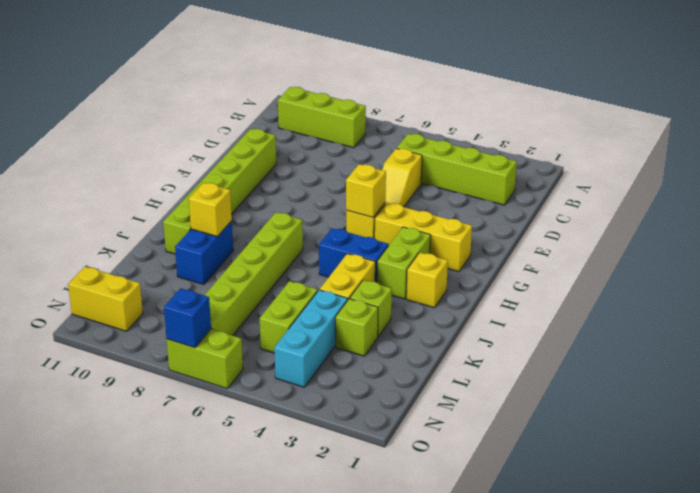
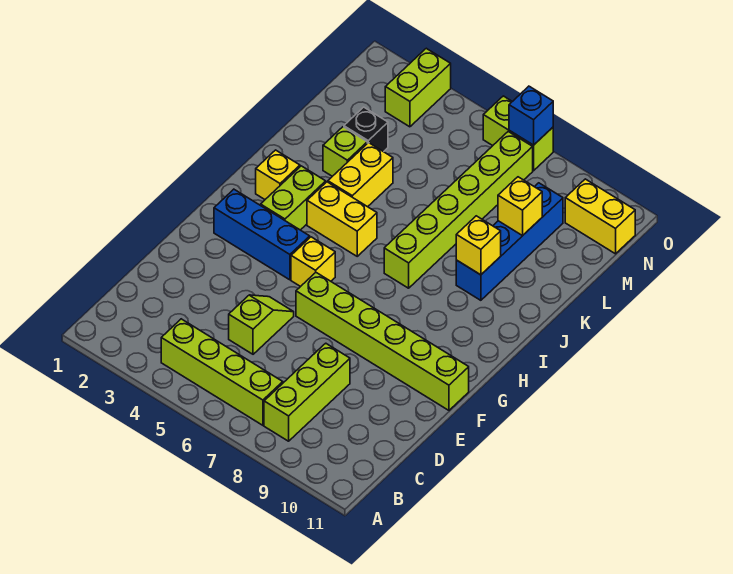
lime 1x3 brick [278,87,366,148] -> lime 1x3 brick turned to [264,343,350,441]
lime 1x4 brick [397,134,517,205] -> lime 1x4 brick moved to [161,319,283,425]
yellow 1x2 slope [382,148,422,207] -> lime 1x2 slope [229,295,294,354]
lime 1x6 brick [163,129,276,254] -> lime 1x6 brick turned to [296,273,469,410]
yellow 1x3 brick [374,203,472,272] -> blue 1x3 brick [214,189,310,280]
yellow 1x1 brick [346,164,386,217] -> yellow 1x1 brick moved to [498,177,542,236]
blue 1x2 brick [319,228,389,282] -> yellow 1x2 brick [307,182,377,256]
blue 1x2 brick [175,221,233,285] -> blue 1x4 brick [456,183,563,300]
lime 1x1 brick [335,299,378,356] -> black 1x1 brick [344,107,388,152]
cyan 1x3 brick [274,290,348,387] -> none
lime 1x2 brick [260,281,318,353] -> lime 1x2 brick moved to [385,48,451,127]

